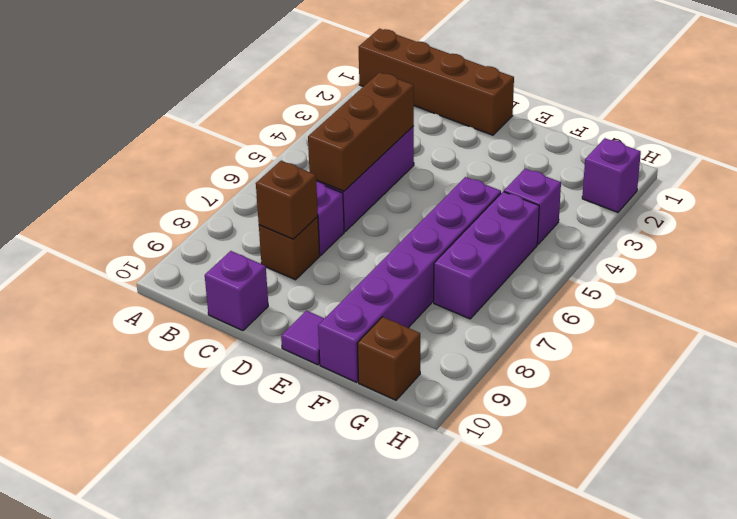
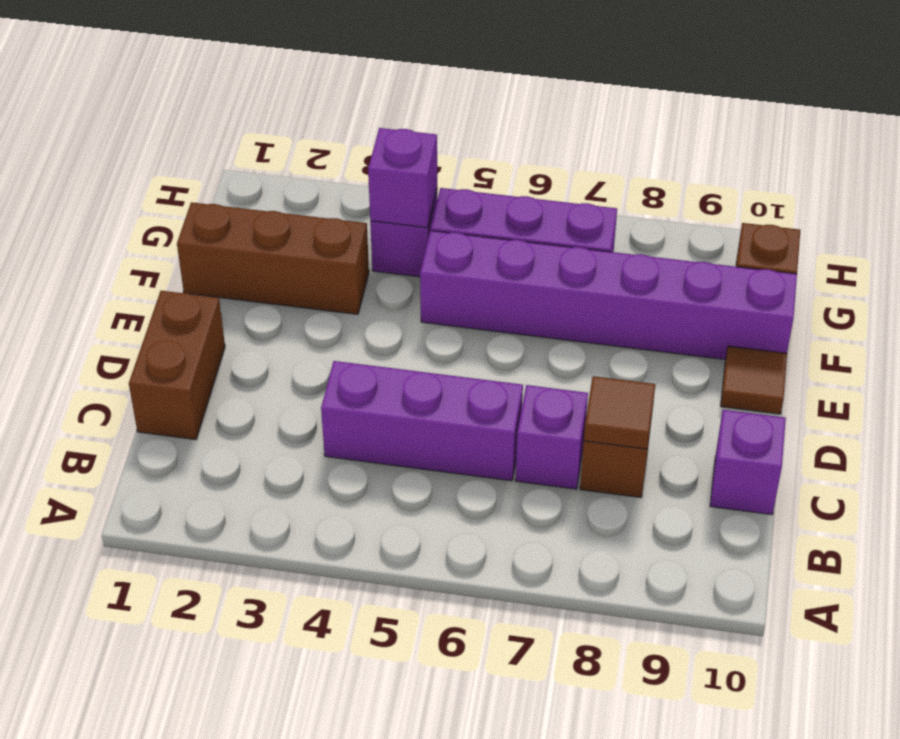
brown 1x4 brick [359,29,514,135] -> brown 1x2 brick [129,291,225,440]
brown 1x3 brick [308,72,414,191] -> brown 1x3 brick moved to [177,202,369,314]
brown 1x1 brick [256,161,318,239] -> brown 1x1 tile [584,376,655,449]
purple 1x1 tile [281,311,325,365] -> brown 1x1 tile [721,346,787,414]
purple 1x1 brick [582,138,641,212] -> purple 1x1 brick moved to [368,128,437,228]

